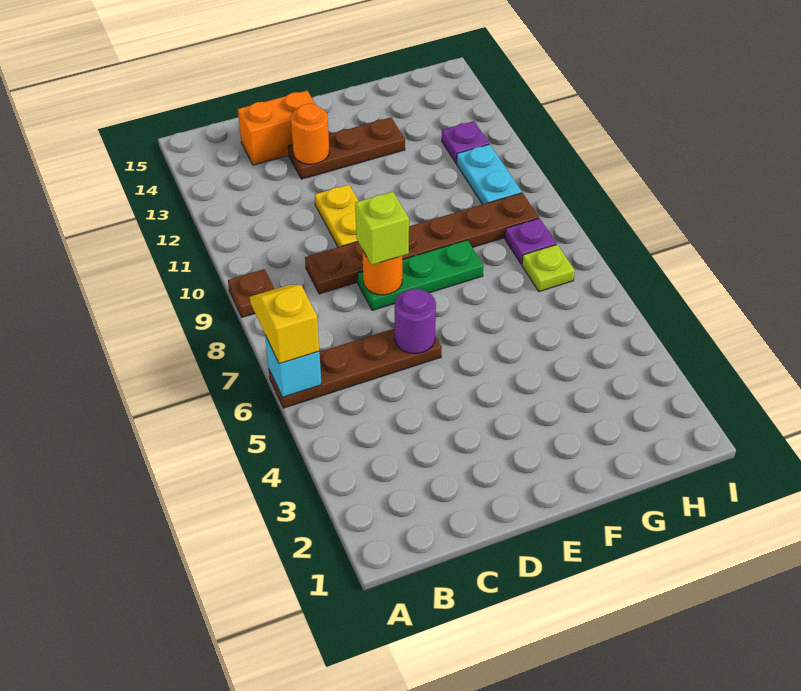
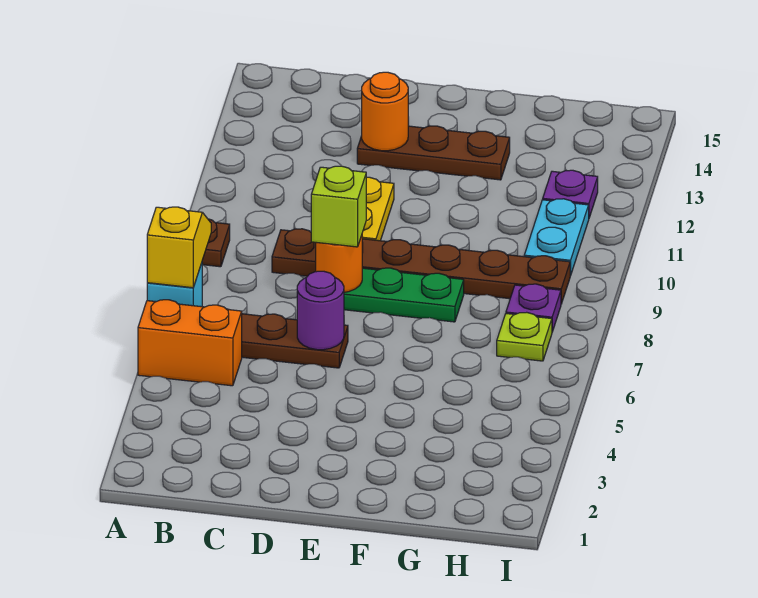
orange 1x2 brick [238,91,315,165] -> orange 1x2 brick moved to [138,300,242,386]

